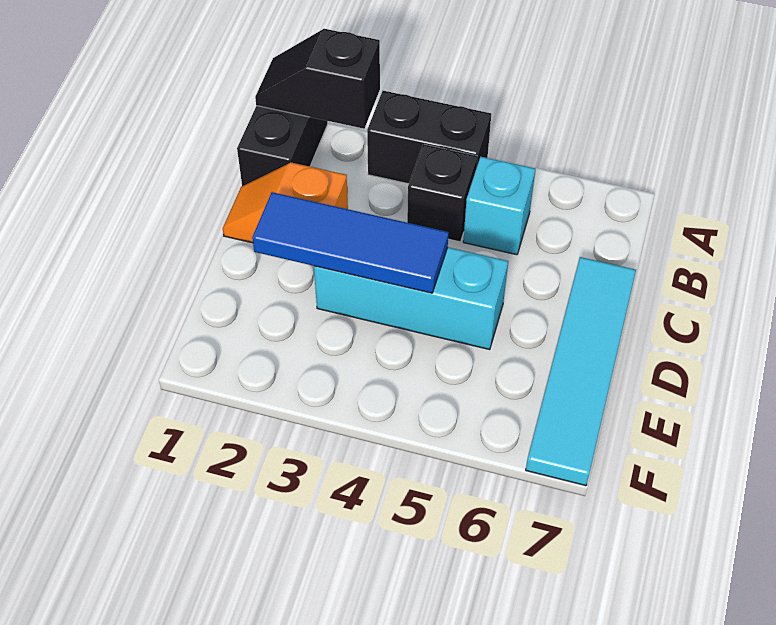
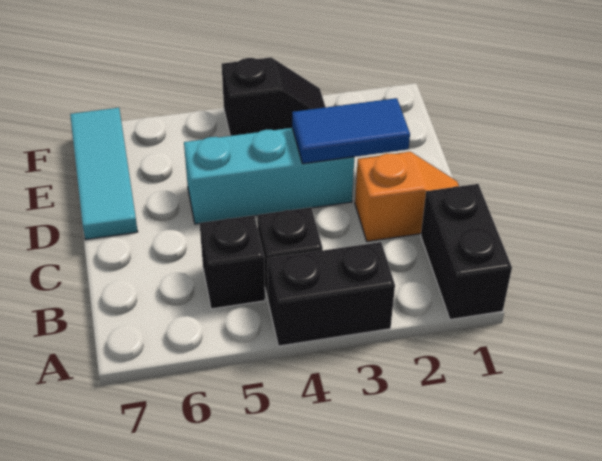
black 1x2 slope [255,29,380,129] -> black 1x2 slope moved to [222,57,325,136]
cyan 1x1 brick [463,157,535,255] -> black 1x1 brick [200,215,265,309]
cyan 1x4 tile [526,257,636,486] -> cyan 1x3 tile [70,108,138,240]
blue 1x3 tile [252,192,449,293] -> blue 1x2 tile [292,98,410,164]

